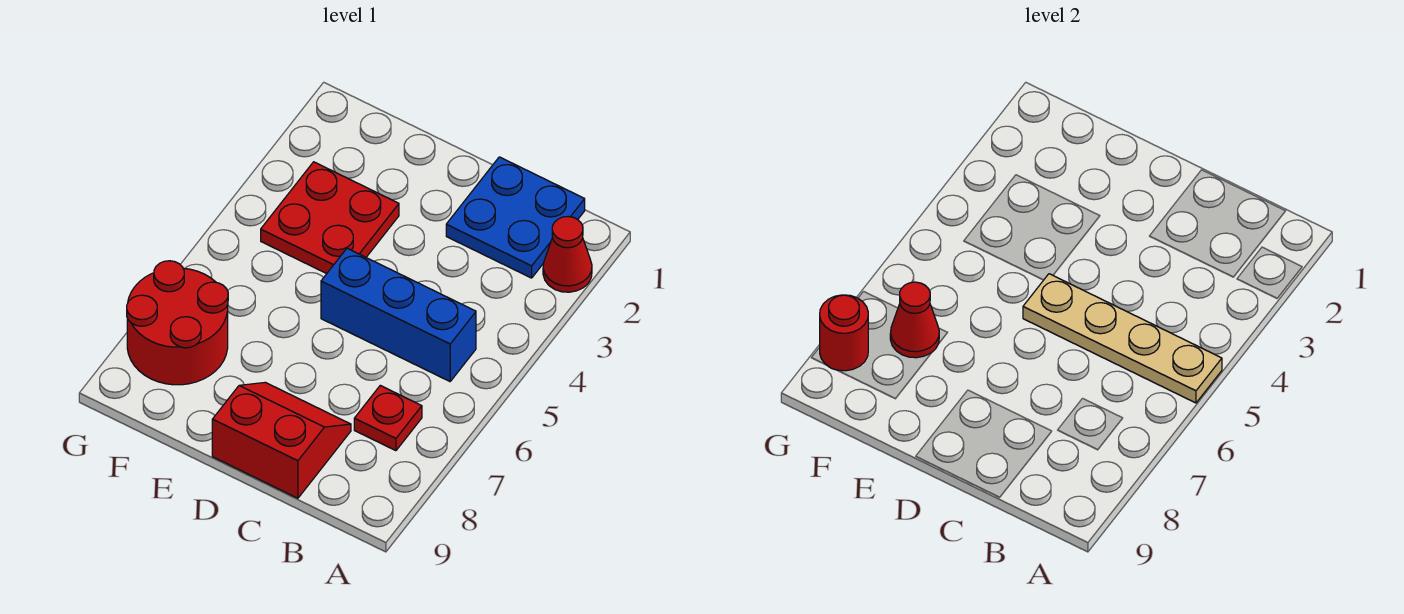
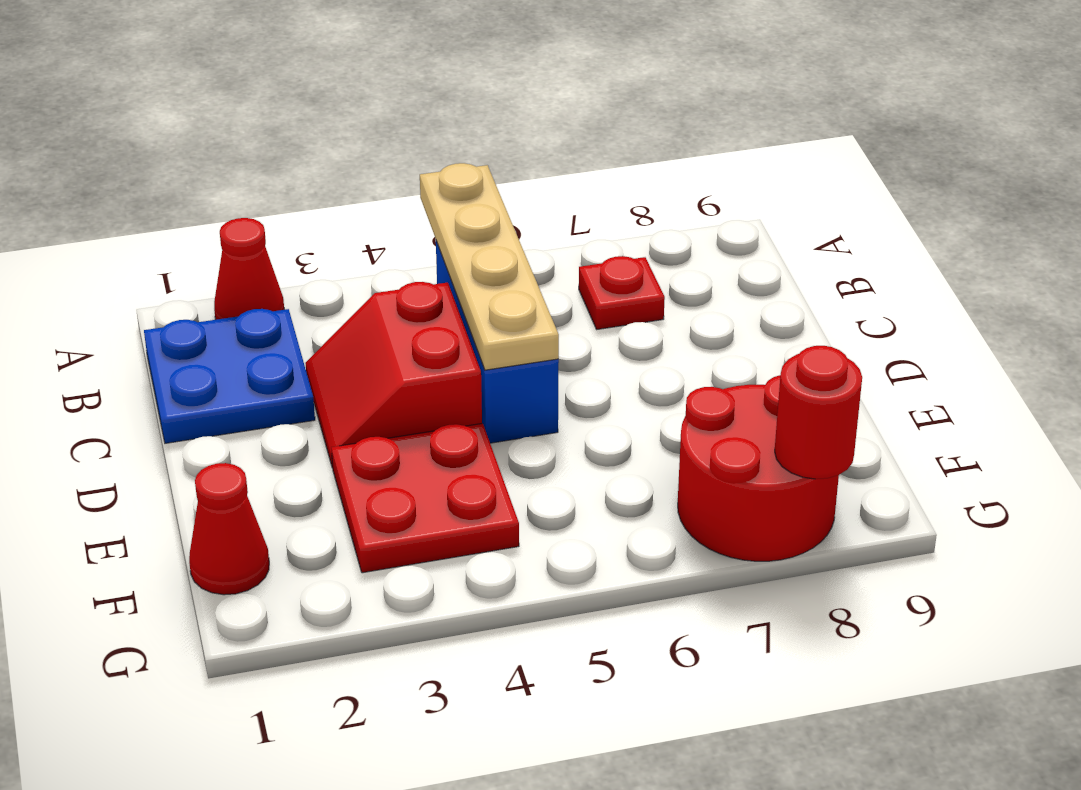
red 2x2 slope [212,382,351,498] -> red 2x2 slope moved to [306,282,482,468]
red 1x1 cone [890,282,939,358] -> red 1x1 cone moved to [189,463,269,595]

